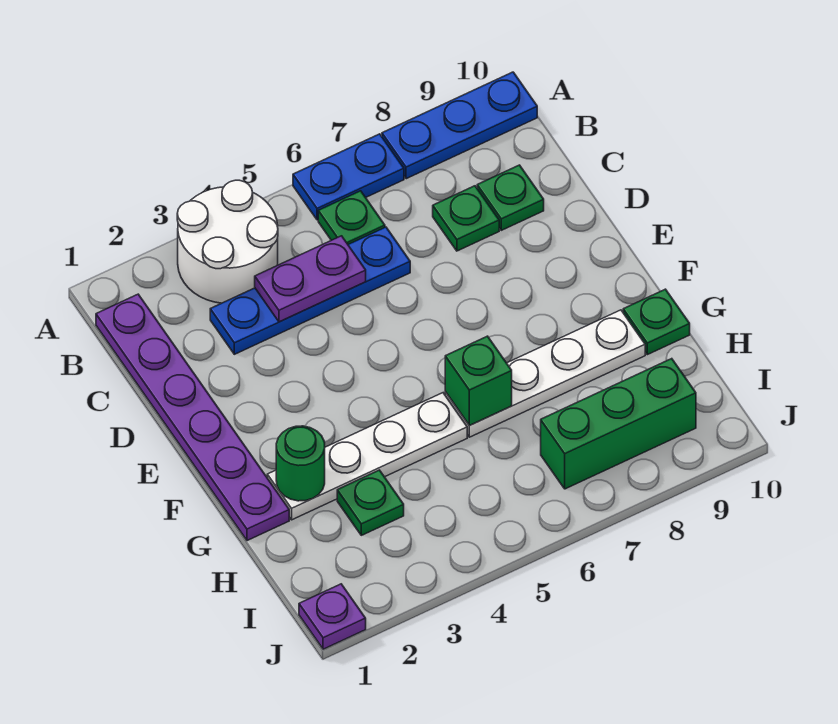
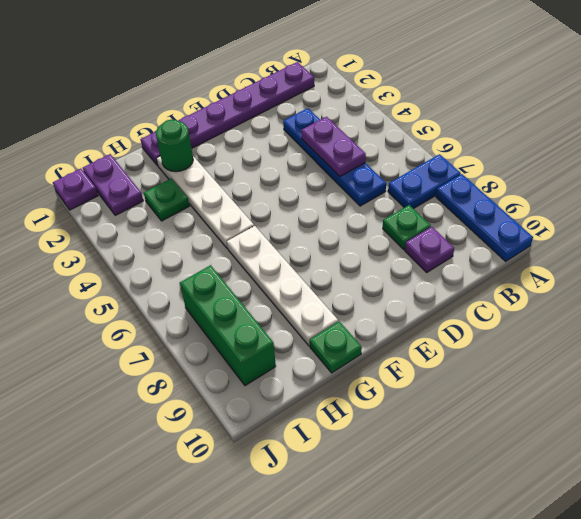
white 2x2 round brick [177,180,278,303] -> none
blue 1x2 plate [293,134,404,220] -> blue 1x2 plate turned to [388,154,461,209]
green 1x1 plate [318,191,385,244] -> none
green 1x1 plate [477,165,544,230] -> purple 1x1 plate [405,227,454,272]
green 1x1 brick [445,336,512,426] -> none
none -> purple 1x2 plate [83,154,143,215]

